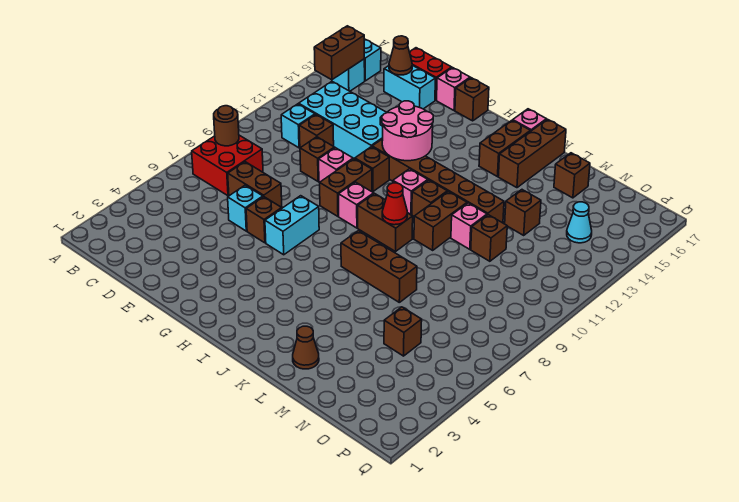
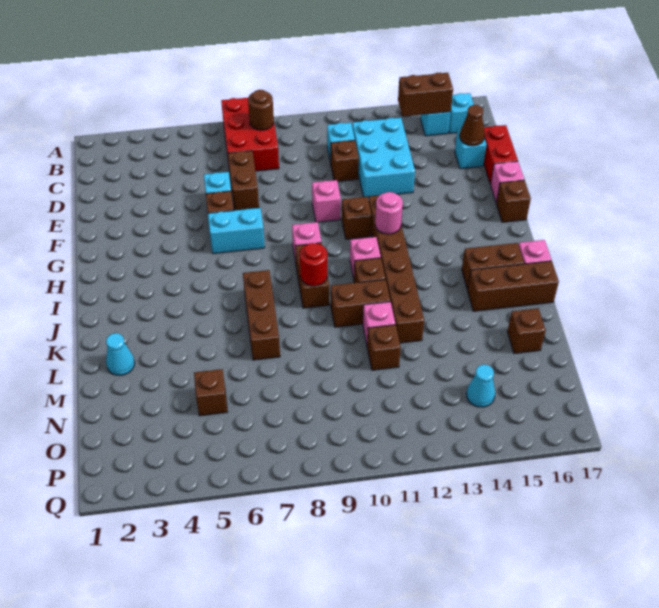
red 2x2 brick [192,135,263,196] -> red 2x3 brick [221,98,279,171]
cyan 2x4 brick [299,82,387,159] -> cyan 2x3 brick [352,118,415,197]
cyan 1x2 brick [384,65,435,109] -> cyan 1x1 brick [455,130,486,169]
brown 1x1 brick [300,137,334,181] -> none
brown 1x2 brick [320,159,372,216] -> none
pink 2x2 round brick [382,101,433,161] -> pink 1x1 round brick [375,192,403,234]
red 1x1 cone [382,183,407,225] -> red 1x1 round brick [300,243,327,286]
brown 1x1 cone [293,326,319,369] -> cyan 1x1 cone [106,333,135,375]
brown 1x1 brick [505,190,541,235] -> none

